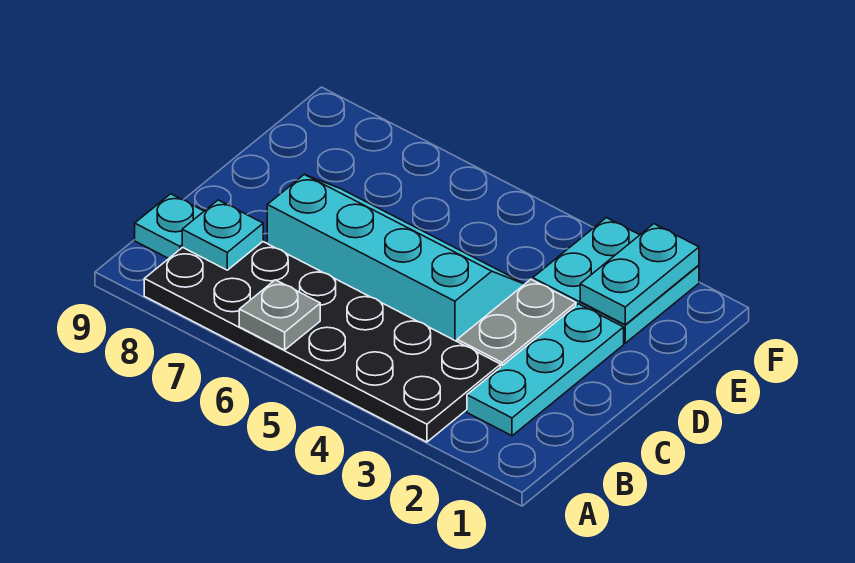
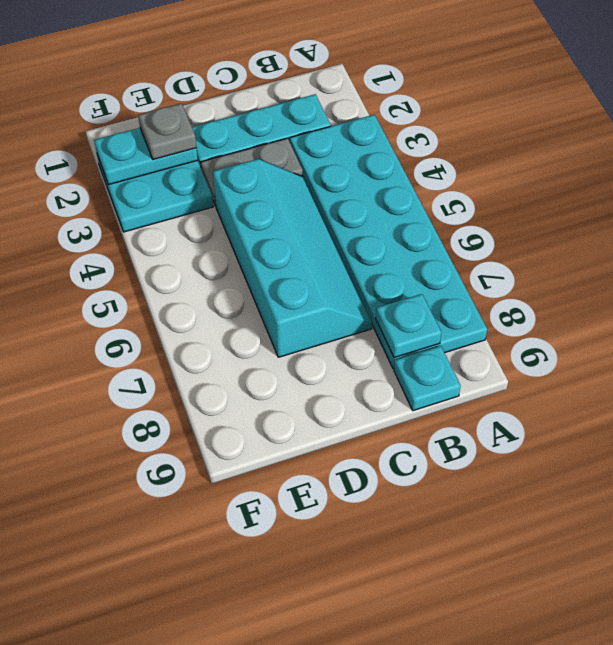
black 2x6 plate [144,242,501,442] -> cyan 2x6 plate [290,115,487,369]
grey 1x1 plate [239,280,320,350] -> grey 1x1 plate moved to [138,103,196,160]
cyan 2x4 slope [267,175,524,341] -> cyan 2x4 slope turned to [213,159,372,357]

